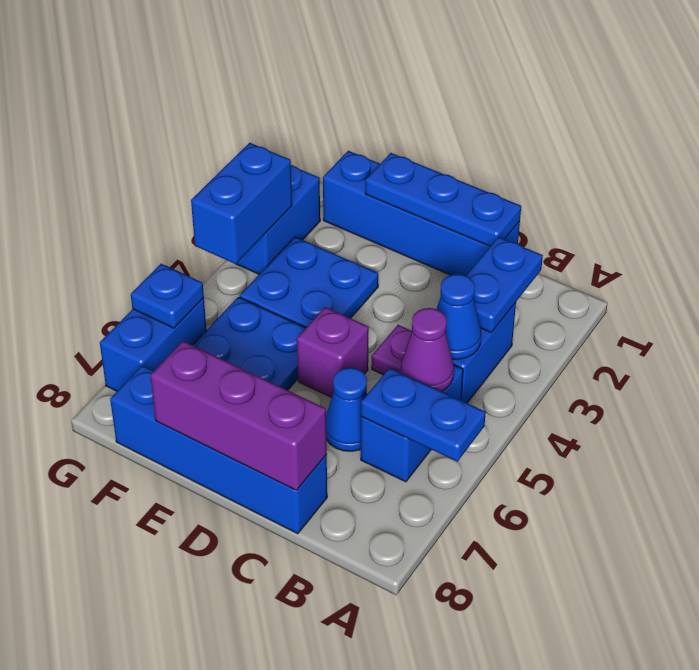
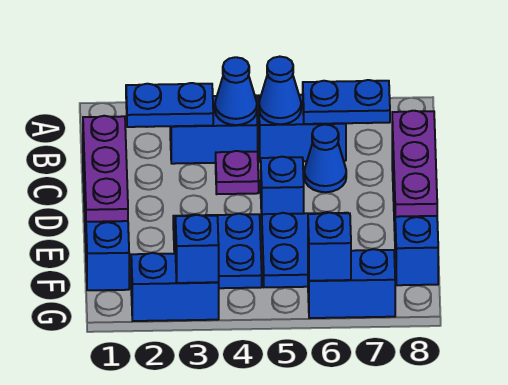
blue 1x2 plate [361,368,486,461] -> blue 1x2 plate turned to [303,80,390,124]
purple 1x1 cone [401,308,454,391] -> blue 1x1 cone [259,57,301,124]
blue 1x3 plate [365,153,521,246] -> purple 1x3 plate [83,116,128,222]
purple 1x3 brick [150,341,327,490] -> purple 1x3 plate [392,111,437,217]
purple 1x1 brick [297,307,369,398] -> blue 1x1 brick [261,157,304,218]
blue 1x2 brick [191,143,292,264] -> blue 1x1 brick [176,215,219,283]
blue 1x1 plate [131,264,204,328] -> blue 1x1 brick [308,213,351,281]

